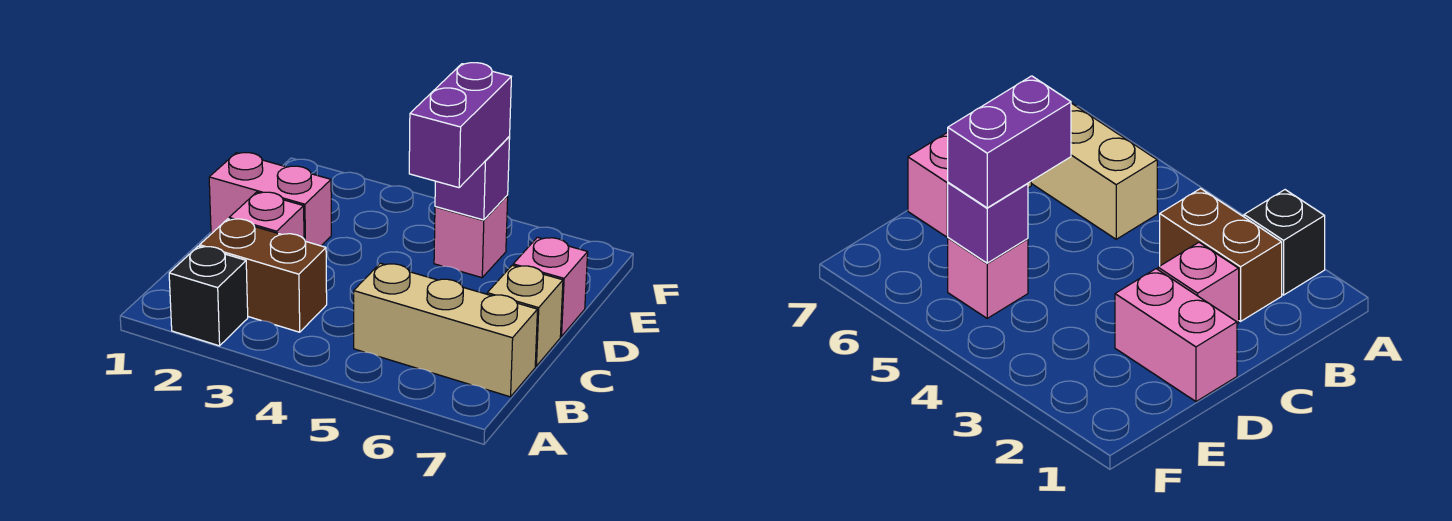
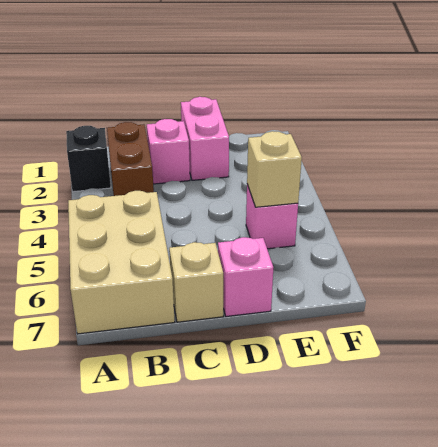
tan 1x3 brick [354,263,538,397] -> tan 2x3 brick [68,191,175,334]
purple 1x2 brick [409,63,511,188] -> none
purple 1x1 brick [435,137,510,220] -> tan 1x1 brick [247,131,302,207]

